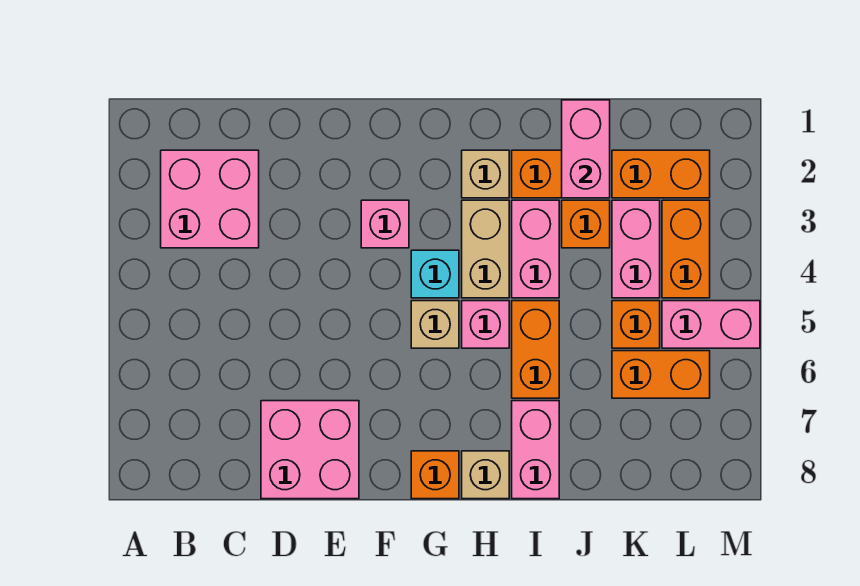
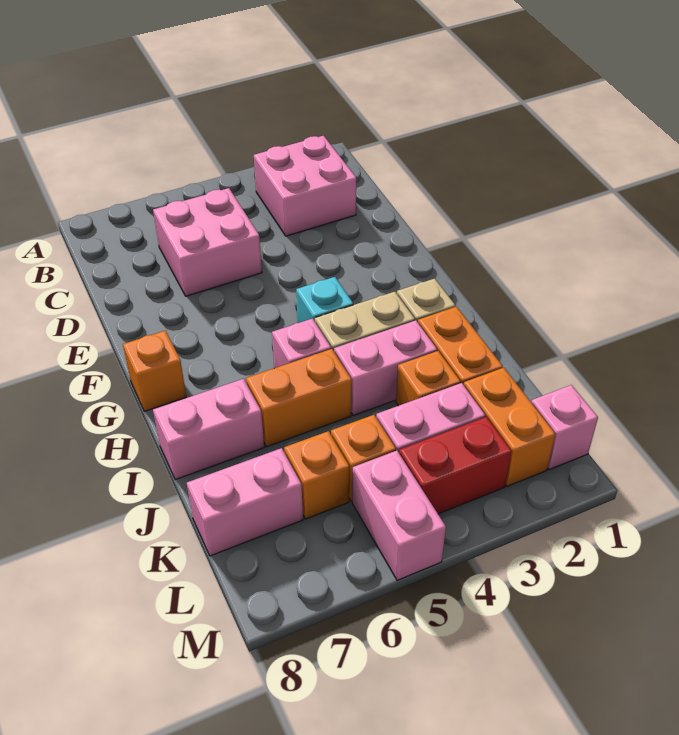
pink 2x2 brick [261,401,359,499] -> pink 2x2 brick moved to [153,188,262,296]
pink 1x1 brick [361,200,409,248] -> pink 1x1 brick moved to [531,385,598,470]
tan 1x1 brick [411,301,459,348] -> none
tan 1x1 brick [462,451,509,499] -> none
pink 1x2 brick [562,100,610,198] -> pink 1x2 brick moved to [187,448,303,556]
orange 1x2 brick [612,351,710,398] -> orange 1x1 brick [284,431,349,519]
orange 1x2 brick [662,200,710,298] -> red 1x2 brick [399,417,512,514]

